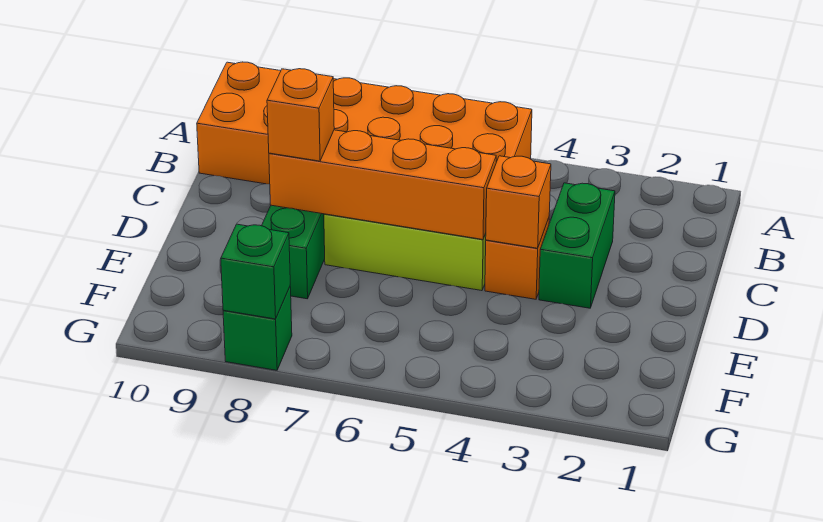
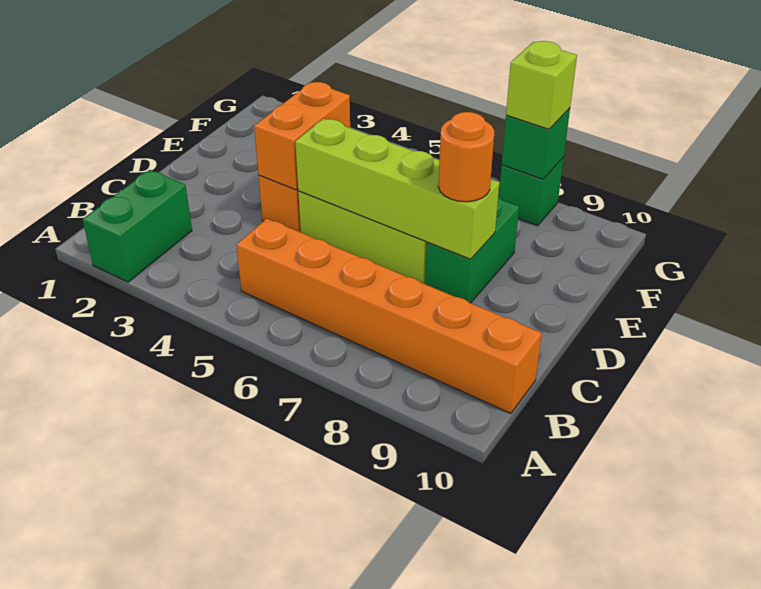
orange 2x6 brick [197,62,532,184] -> orange 1x6 brick [236,219,542,414]
green 1x2 brick [539,183,615,308] -> green 1x2 brick moved to [83,170,192,282]
orange 1x1 brick [486,156,551,248] -> orange 1x2 brick [254,82,350,190]
orange 1x4 brick [269,130,496,240] -> lime 1x4 brick [295,118,499,259]
orange 1x1 brick [267,69,334,161] -> orange 1x1 round brick [438,112,494,202]
none -> lime 1x1 brick [506,41,577,129]

